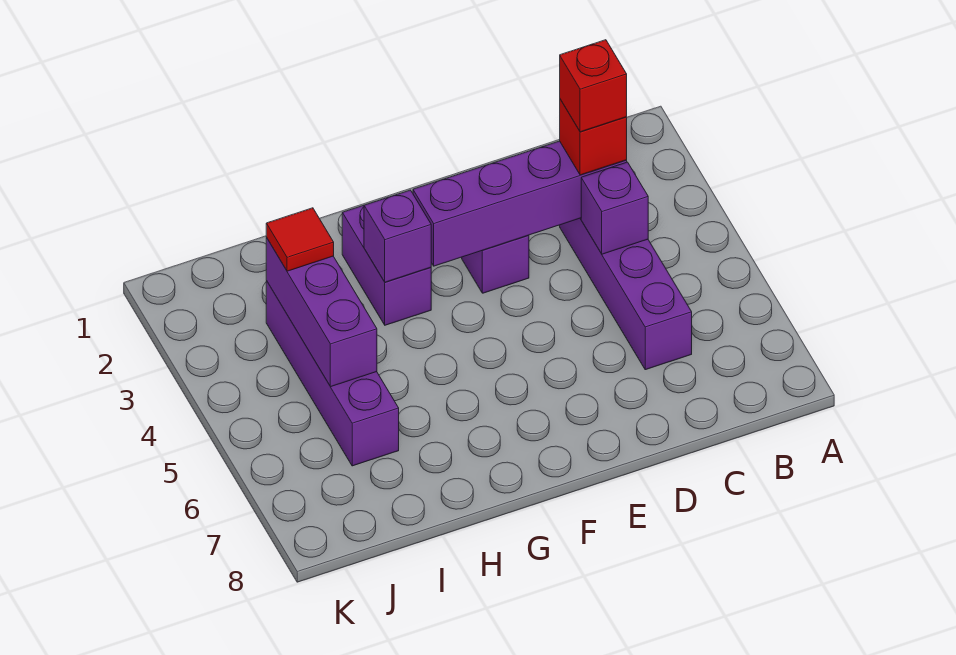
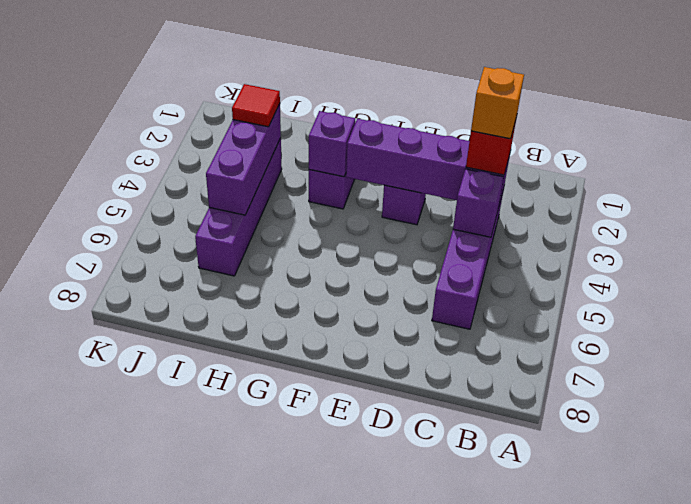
red 1x1 brick [560,40,627,132] -> orange 1x1 brick [471,67,524,139]

